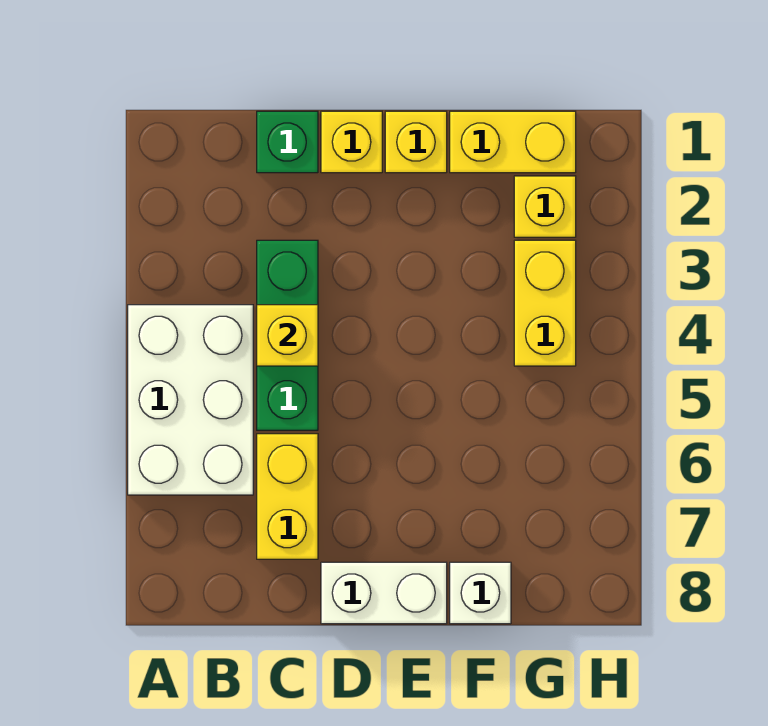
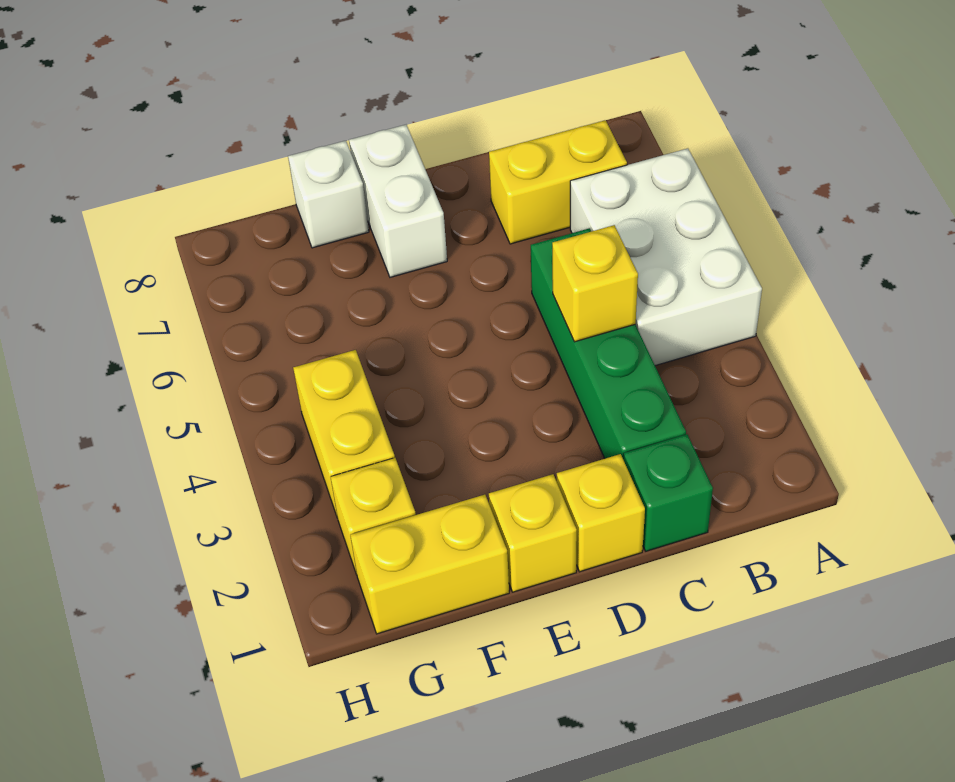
green 1x3 brick [257,240,318,430] -> green 1x4 brick [531,228,686,460]
yellow 1x2 brick [257,434,318,559] -> yellow 1x2 brick turned to [489,120,627,244]
white 1x2 brick [321,562,447,624] -> white 1x2 brick turned to [349,125,447,277]

